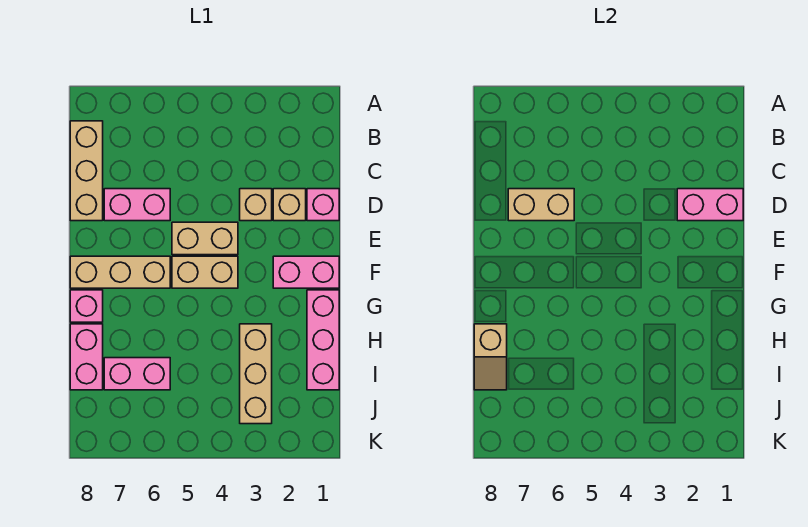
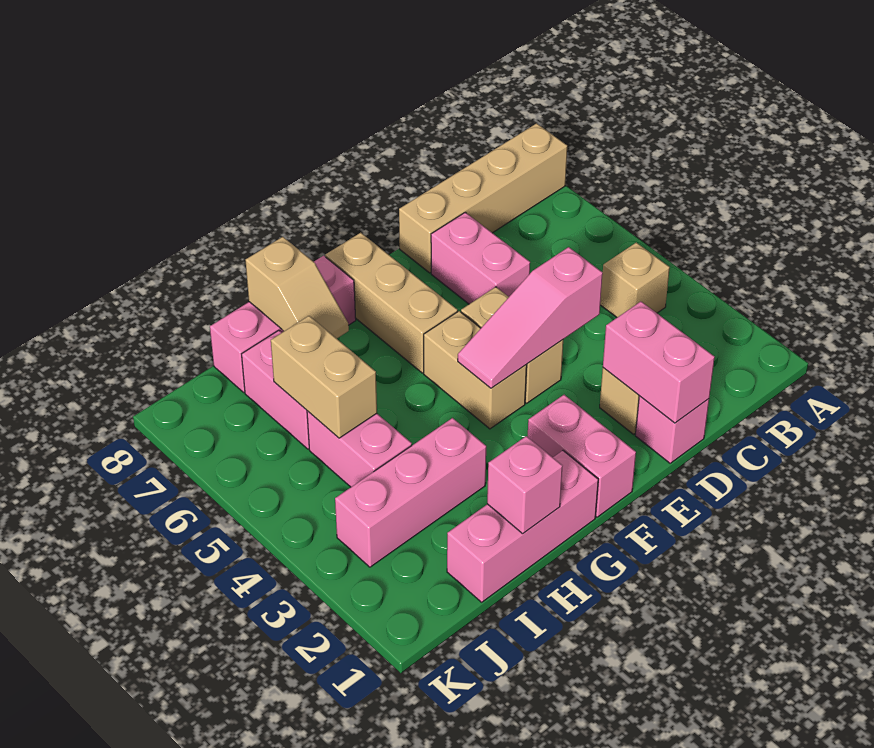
tan 1x3 brick [70,121,103,221] -> tan 1x4 brick [399,123,567,273]
tan 1x1 brick [240,189,272,221] -> tan 1x1 brick moved to [600,243,670,317]
none -> pink 1x3 slope [458,247,603,388]
tan 1x2 brick [508,189,574,221] -> tan 1x2 brick moved to [271,316,377,438]
none -> pink 1x1 brick [487,436,562,534]
tan 1x3 brick [240,324,272,424] -> pink 1x3 brick [335,418,486,567]
tan 1x2 slope [474,324,507,390] -> tan 1x2 slope turned to [245,237,349,338]
none -> pink 1x2 brick [307,411,412,487]

